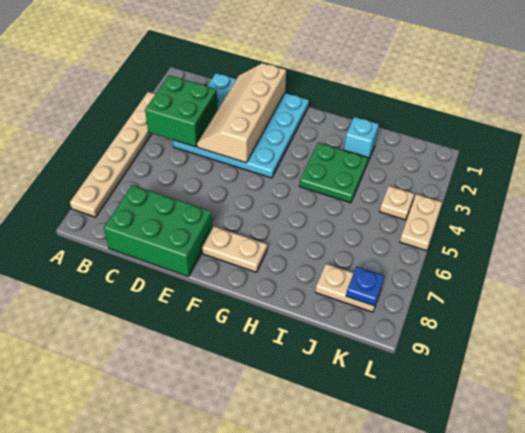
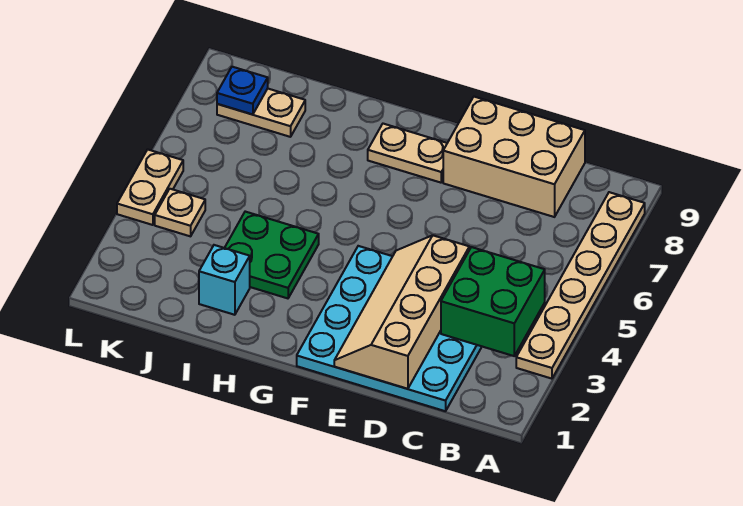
green 2x3 brick [104,185,213,277] -> tan 2x3 brick [443,97,585,217]
tan 2x4 slope [197,63,286,163] -> tan 2x4 slope turned to [334,235,469,389]

